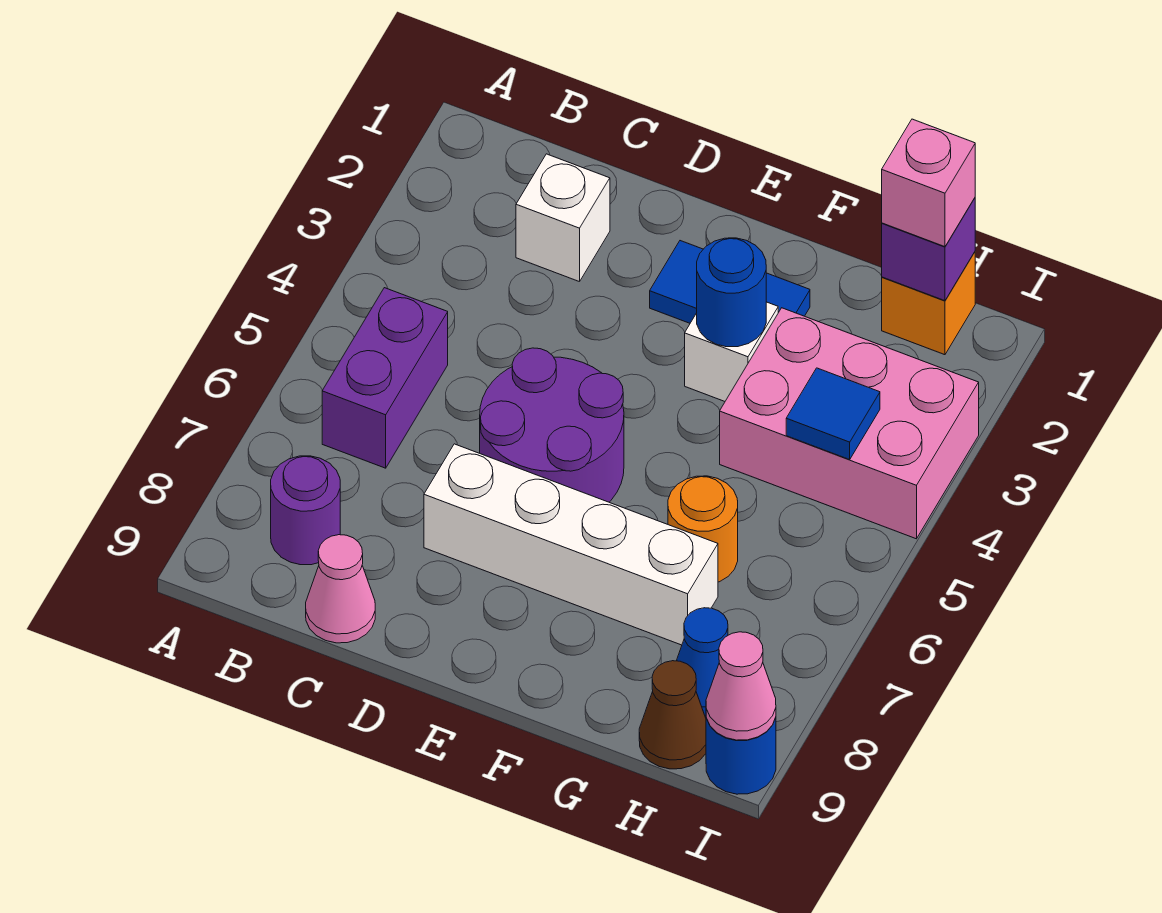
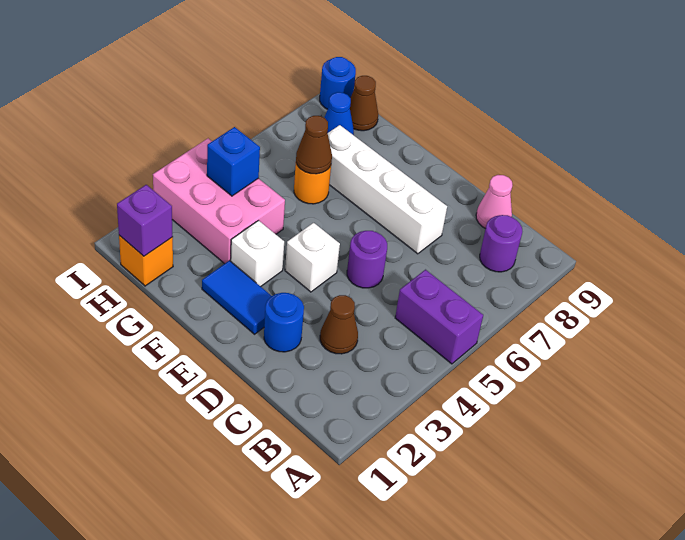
purple 1x2 brick [322,288,448,468] -> purple 1x2 brick turned to [395,270,483,364]
white 1x1 brick [516,154,610,282] -> white 1x1 brick moved to [285,223,340,292]
none -> brown 1x1 cone [320,295,358,354]
purple 2x2 round brick [480,348,624,502] -> purple 1x1 round brick [347,231,387,288]
blue 1x1 round brick [697,238,766,347] -> blue 1x1 round brick moved to [264,293,304,352]
none -> brown 1x1 cone [296,116,332,174]
pink 1x1 brick [882,119,975,247] -> none
blue 1x1 tile [786,368,880,459] -> blue 1x1 brick [207,127,260,196]
pink 1x1 cone [706,632,776,740] -> none

